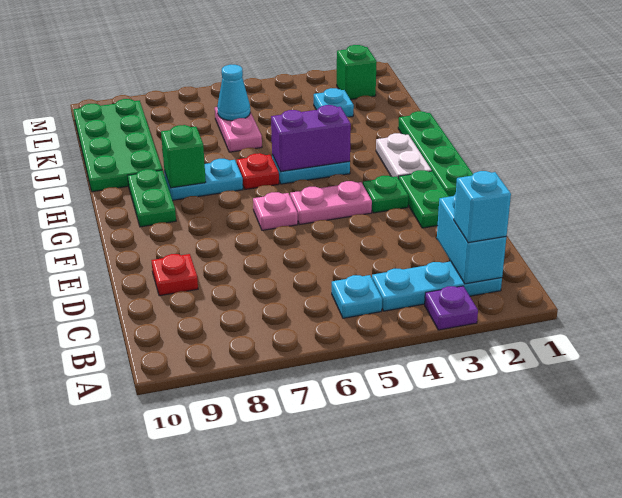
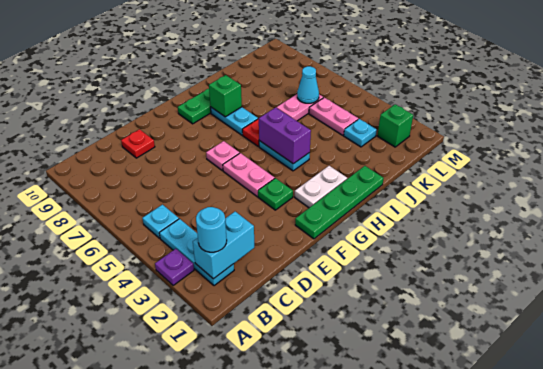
cyan 1x1 brick [454,171,511,243] -> cyan 1x1 round brick [196,207,227,252]
green 1x2 plate [399,170,449,228] -> none
green 2x4 plate [73,99,162,192] -> none
none -> pink 1x2 plate [309,97,358,135]

